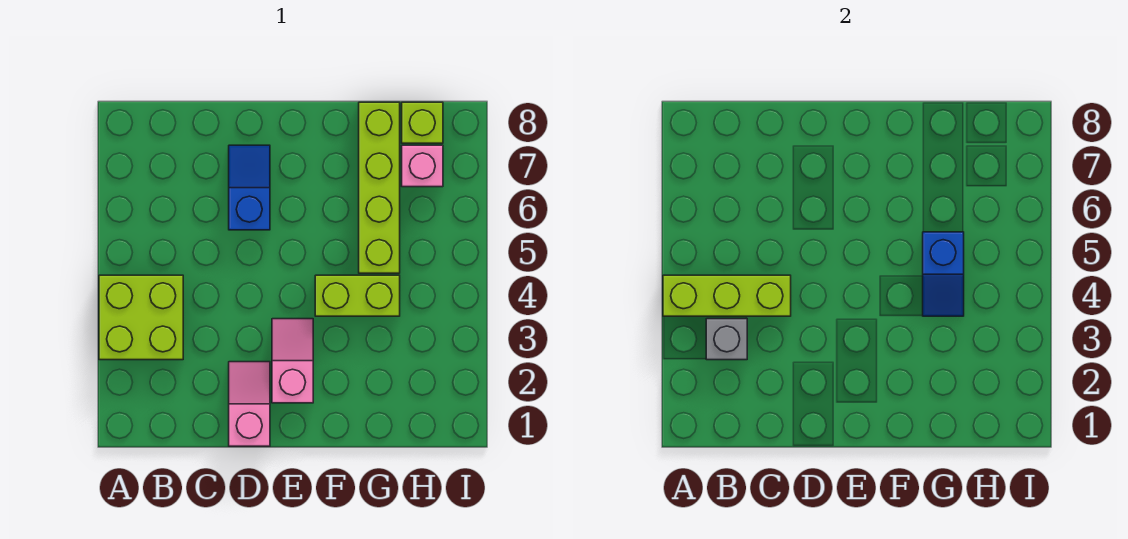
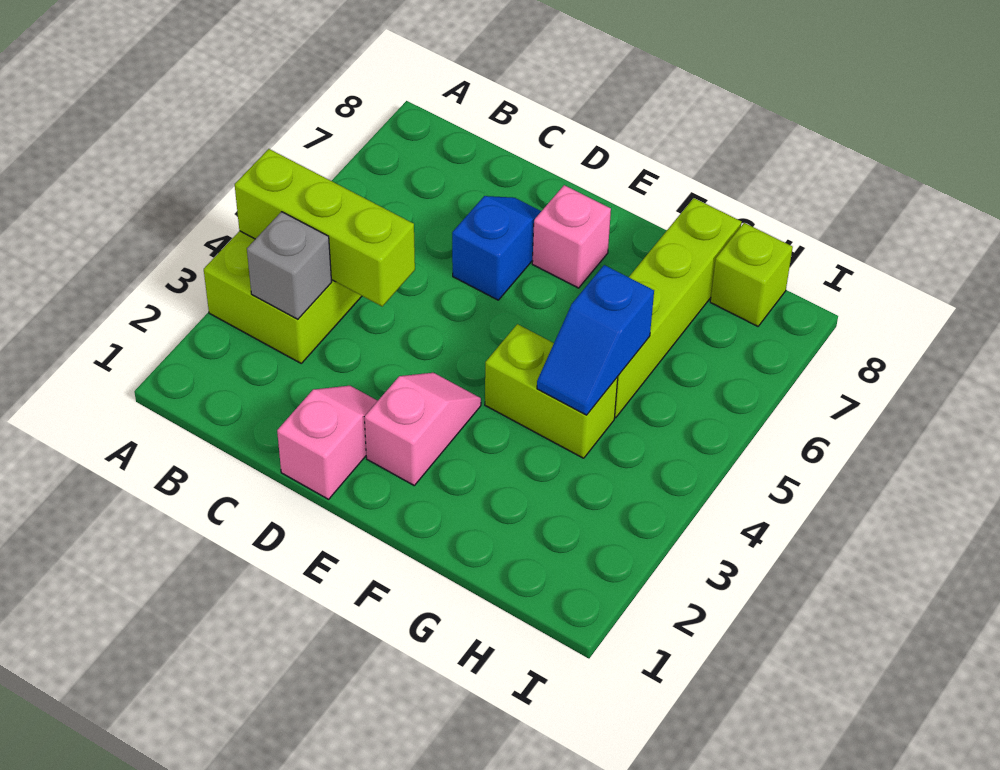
pink 1x1 brick [402,145,443,187] -> pink 1x1 brick moved to [532,185,611,288]

